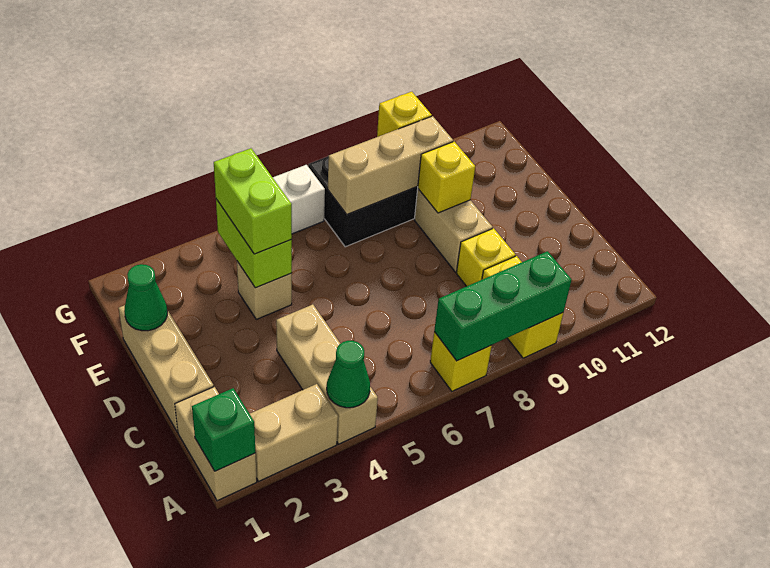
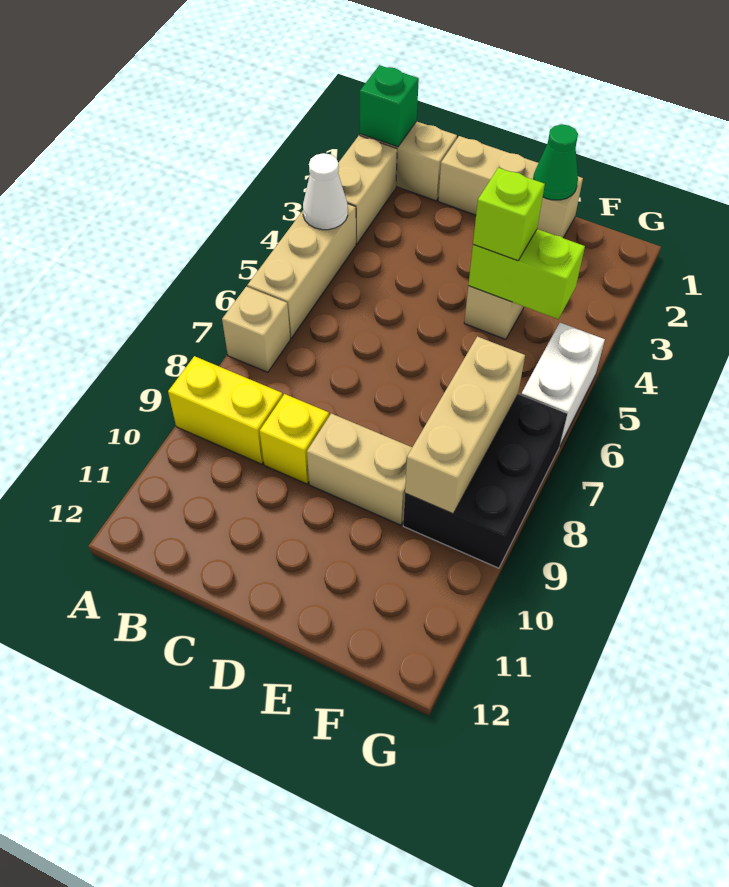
tan 1x3 brick [276,304,378,444] -> tan 1x3 brick turned to [247,204,356,338]
green 1x1 cone [327,341,370,408] -> white 1x1 cone [303,153,348,230]
yellow 1x1 brick [430,332,492,391] -> tan 1x1 brick [222,287,290,372]
green 1x3 brick [434,251,571,361] -> none
lime 1x2 brick [214,148,292,254] -> lime 1x1 brick [473,168,545,261]
yellow 1x1 brick [418,142,475,213] -> none
yellow 1x1 brick [377,92,432,137] -> none

